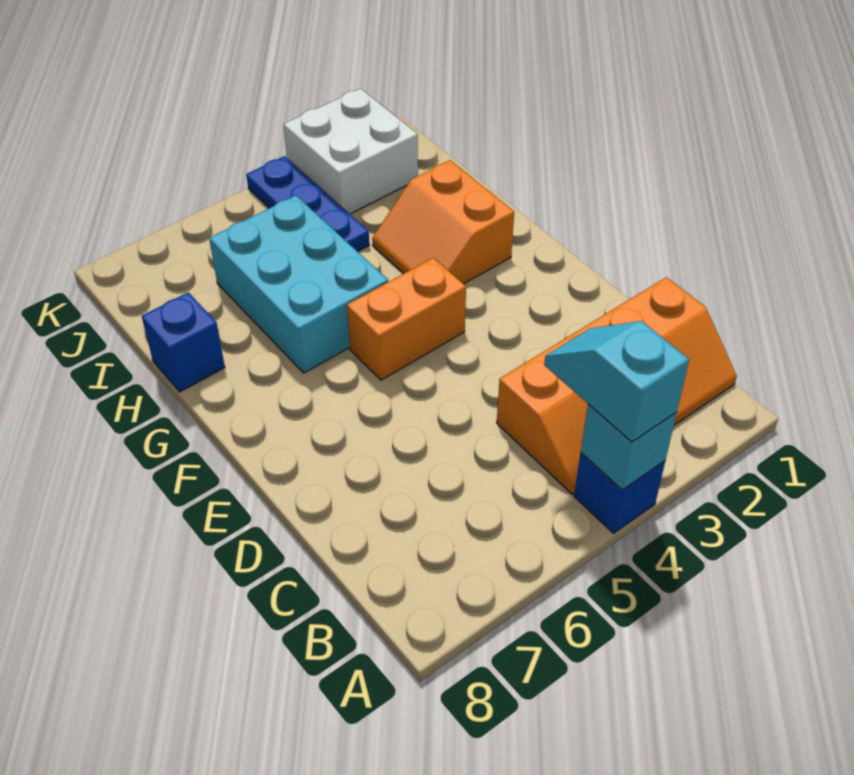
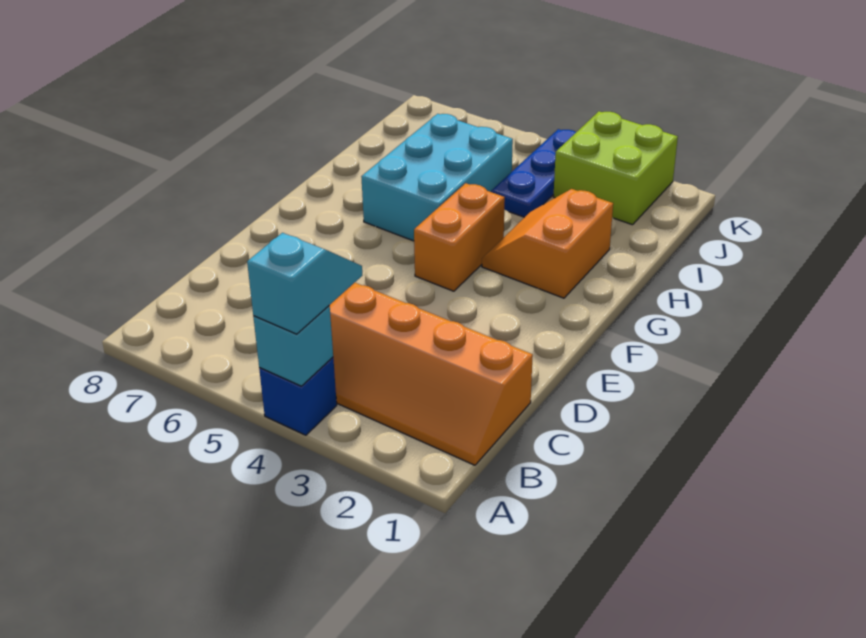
orange 1x2 brick [347,258,466,380] -> orange 1x2 brick turned to [414,183,505,291]
blue 1x1 brick [142,292,225,392] -> none
white 2x2 brick [283,89,418,214] -> lime 2x2 brick [553,111,678,225]

